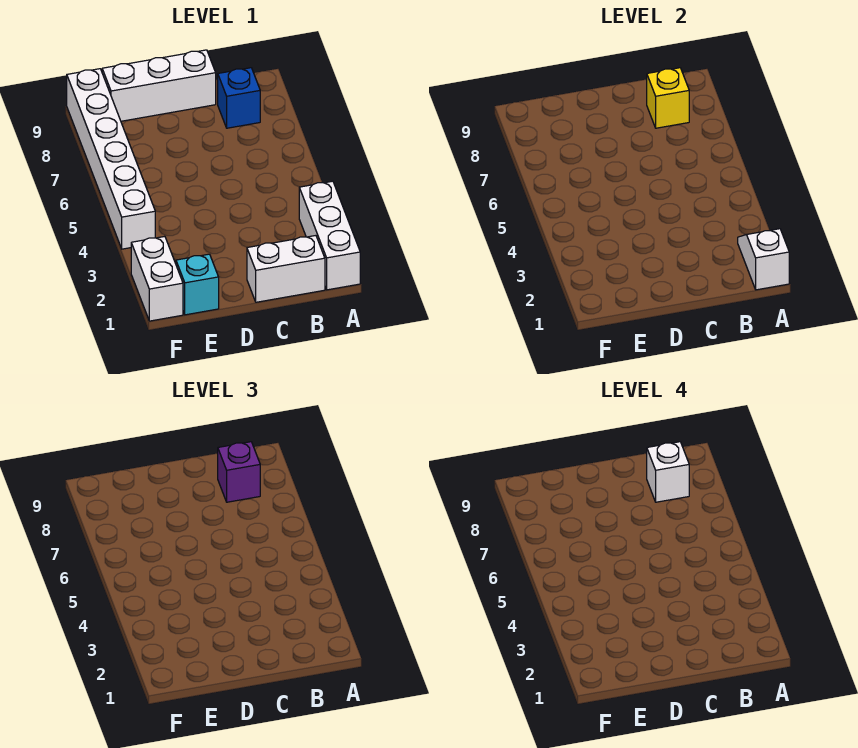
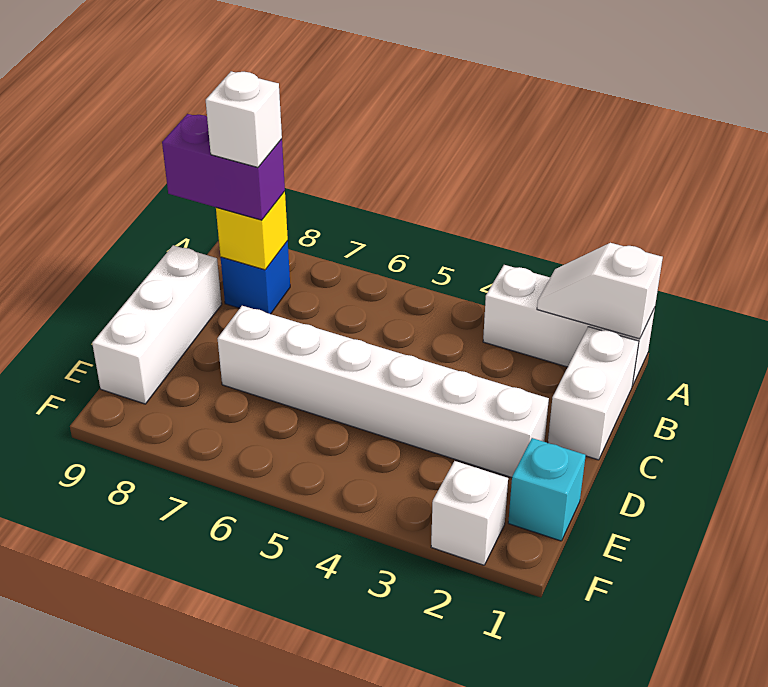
purple 1x1 brick [218,442,260,502] -> purple 1x2 brick [162,114,285,220]
white 1x2 brick [131,236,183,321] -> white 1x1 brick [431,461,508,565]
white 1x6 brick [67,69,155,249] -> white 1x6 brick moved to [217,306,549,477]

